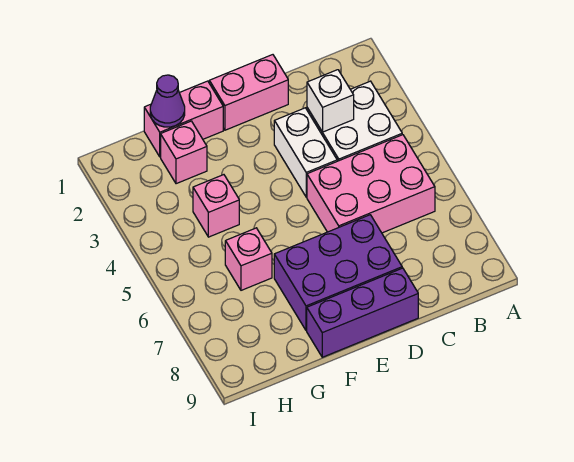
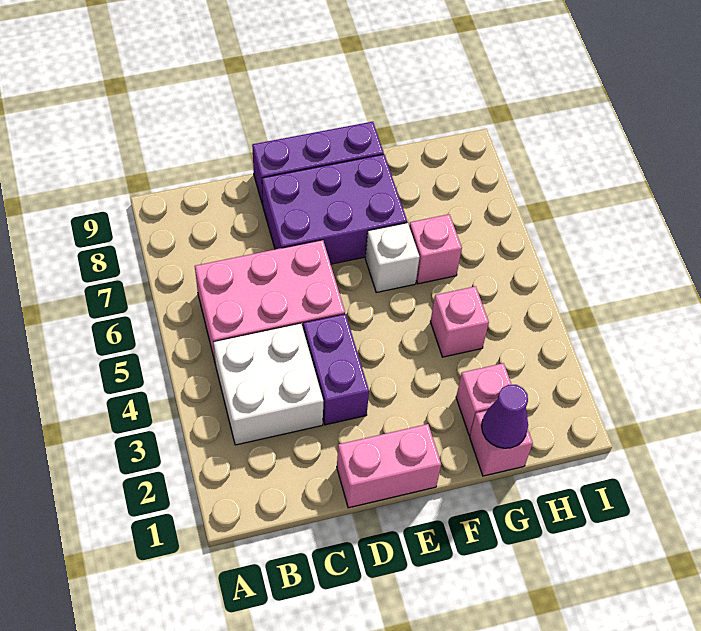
white 1x1 brick [307,70,354,132] -> white 1x1 brick moved to [365,222,419,292]
white 1x2 brick [274,108,337,197] -> purple 1x2 brick [303,314,369,425]
pink 1x2 brick [144,81,223,157] -> pink 1x1 brick [470,411,533,476]

